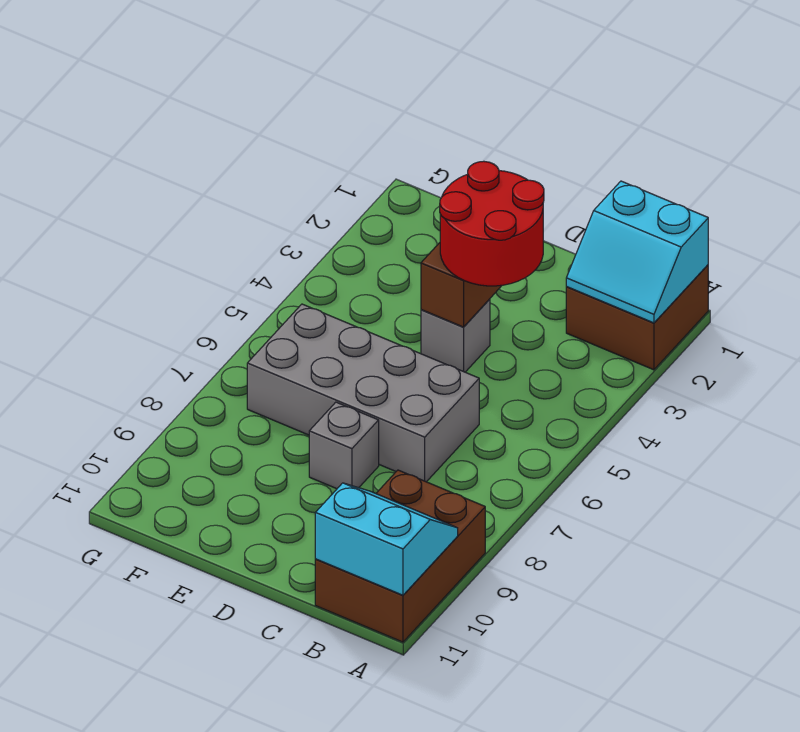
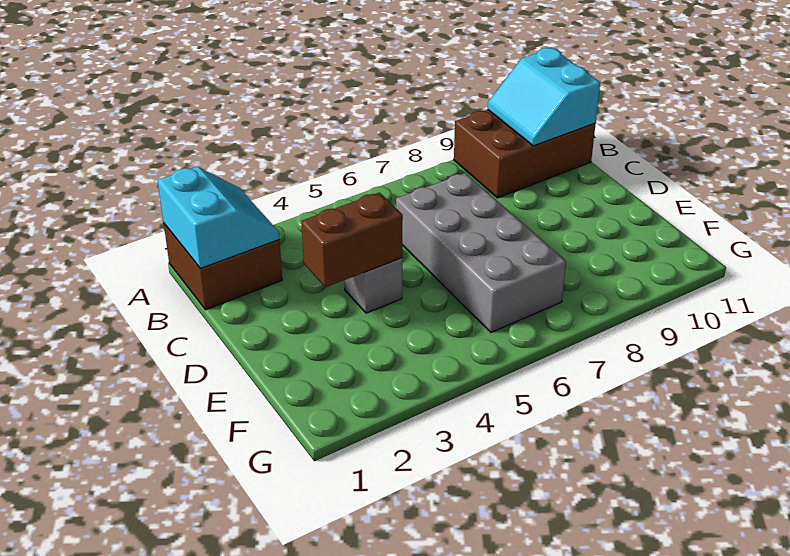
red 2x2 round brick [440,161,544,286] -> none
grey 1x1 brick [309,402,379,489] -> none

